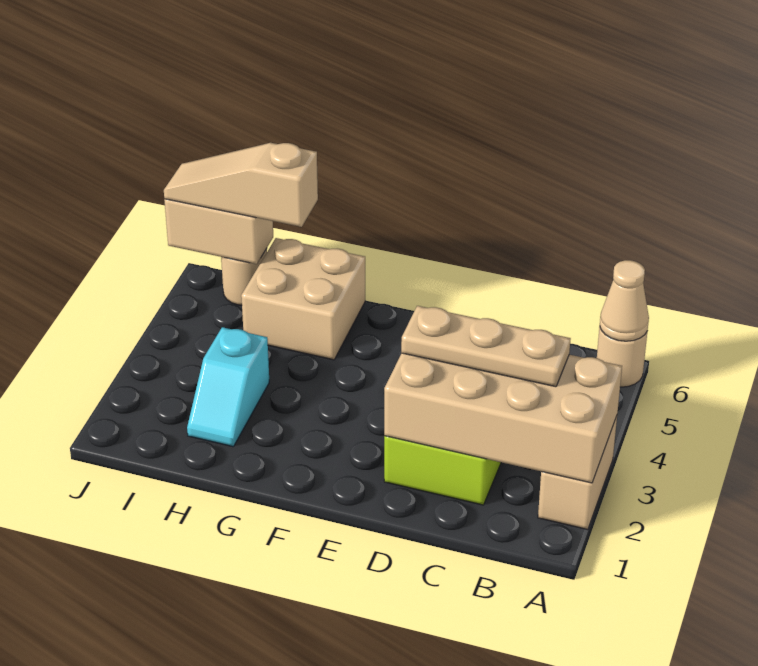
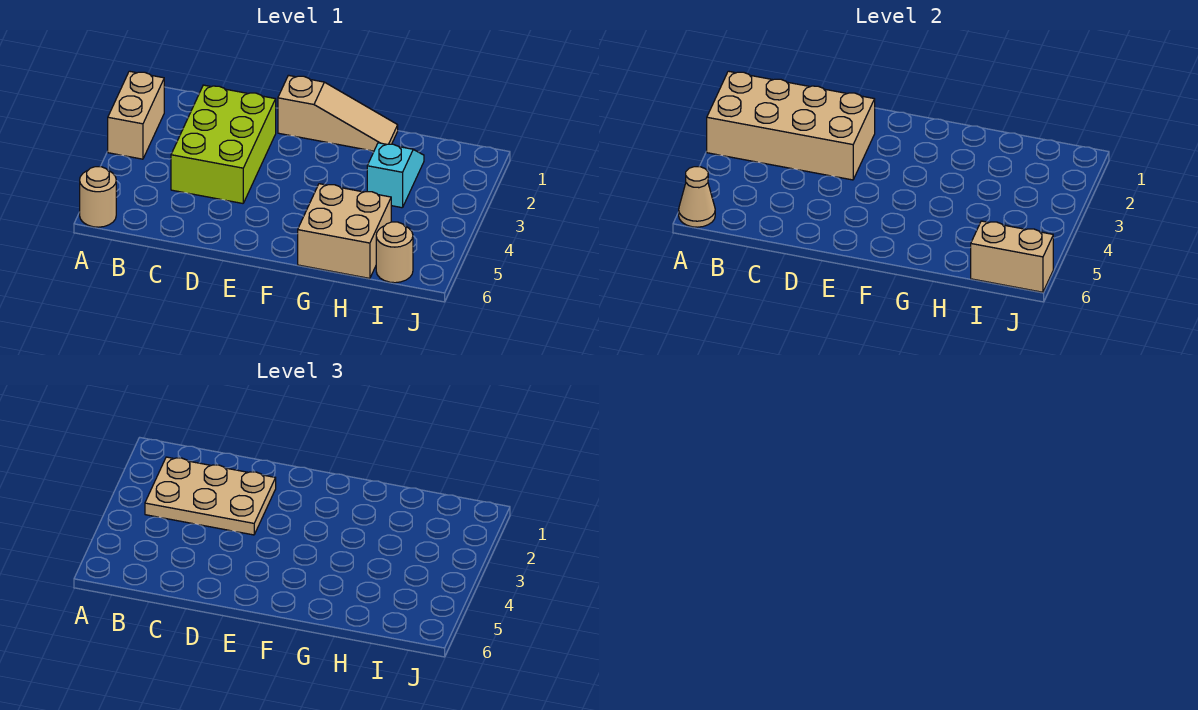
tan 1x3 plate [401,306,571,387] -> tan 2x3 plate [145,457,276,535]
tan 1x3 slope [164,143,318,227] -> tan 1x3 slope moved to [278,75,398,151]

